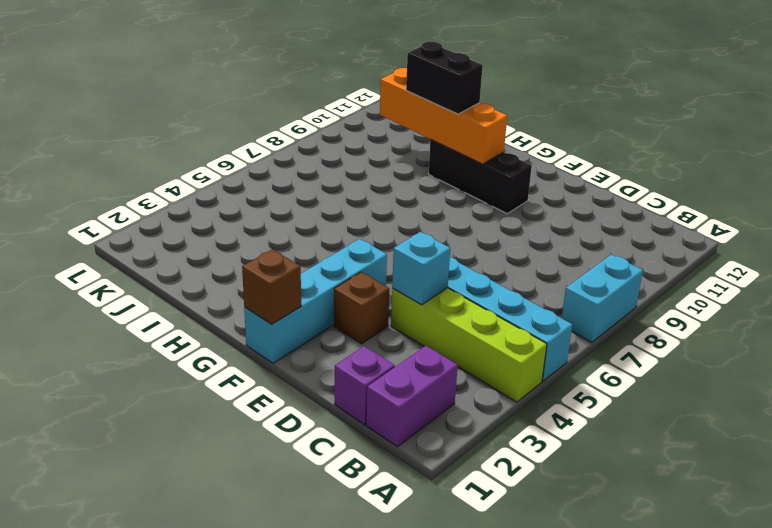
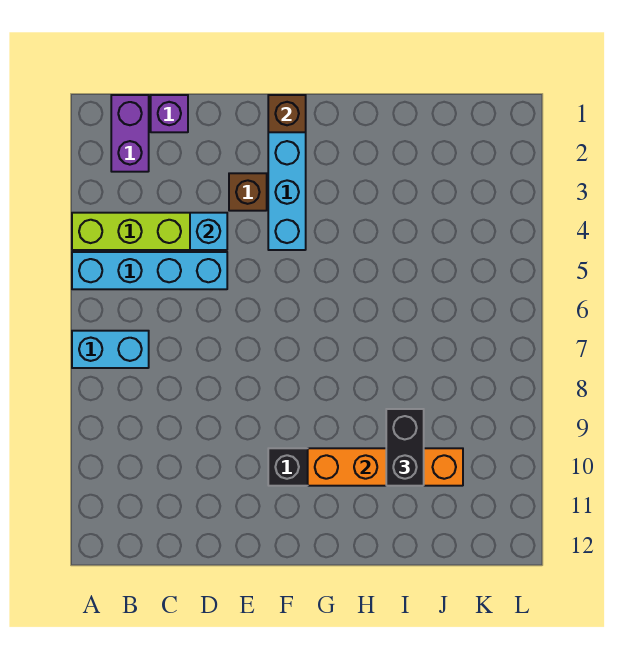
cyan 1x2 brick [562,254,643,342] -> cyan 1x2 brick turned to [72,331,149,368]
black 1x2 brick [406,42,483,114] -> black 1x2 brick turned to [386,409,424,486]

